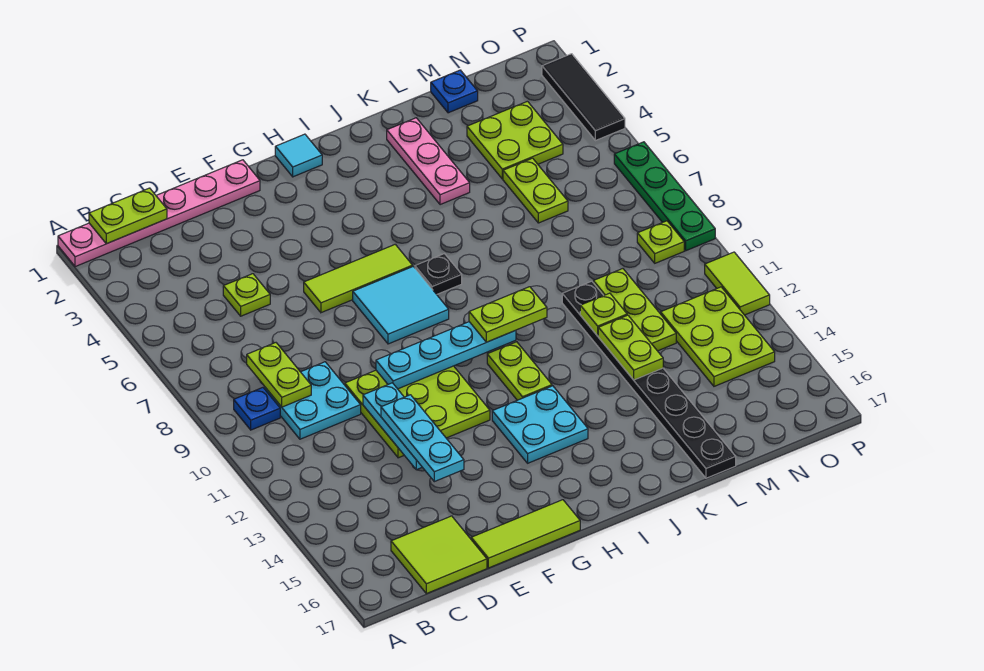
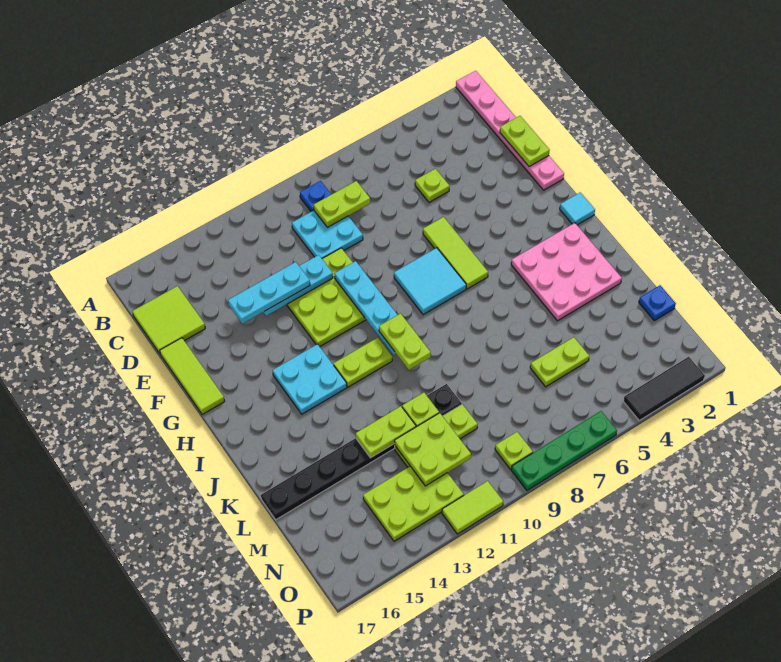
lime 1x2 plate [89,188,167,244] -> lime 1x2 plate moved to [500,116,550,167]
black 1x1 plate [415,254,462,294] -> none
pink 1x3 plate [387,118,470,205] -> pink 3x3 plate [511,223,622,321]
lime 2x2 plate [467,101,563,179] -> lime 2x2 plate moved to [394,413,471,486]

